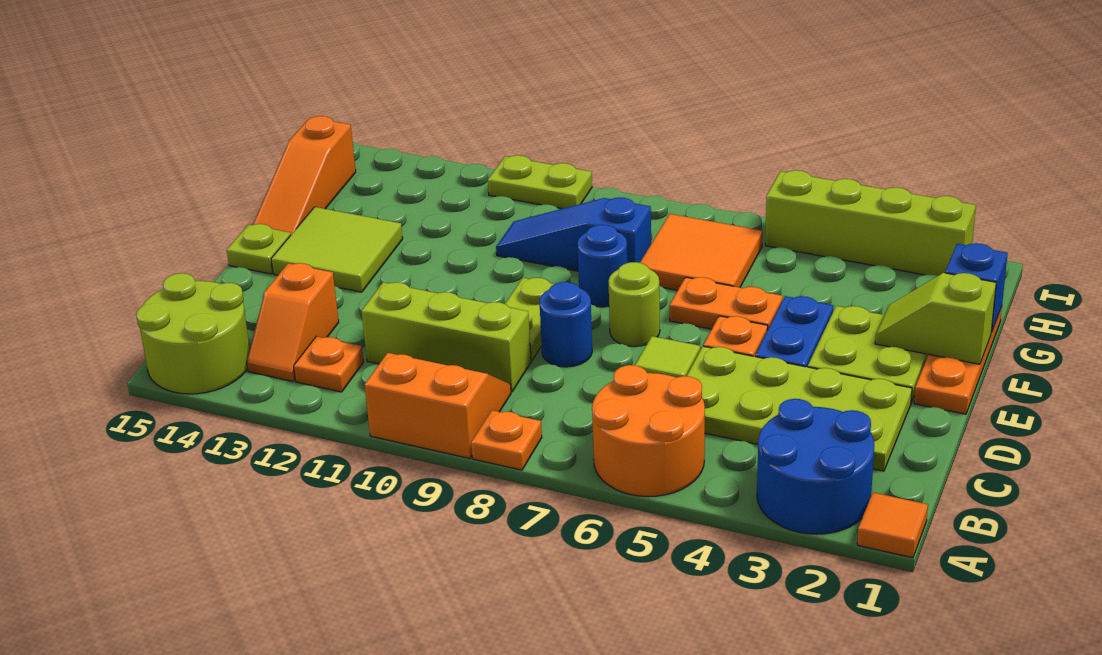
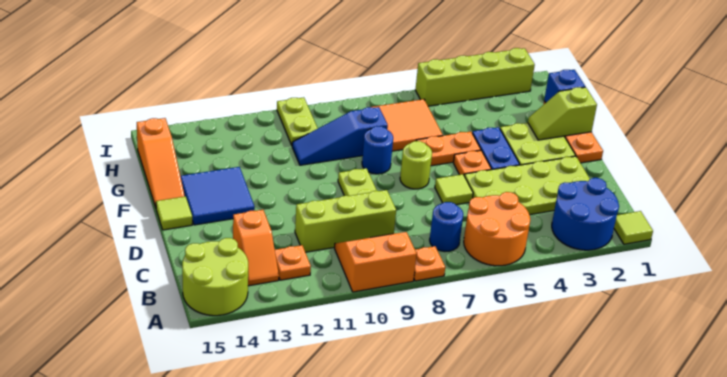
orange 1x1 tile [857,493,928,558] -> lime 1x1 tile [614,211,653,244]
blue 1x1 round brick [539,282,592,367] -> blue 1x1 round brick moved to [430,202,463,251]
lime 2x2 tile [271,207,403,292] -> blue 2x2 tile [181,167,255,225]
lime 1x1 plate [227,224,291,274] -> lime 1x1 tile [156,196,192,230]
lime 1x2 plate [488,155,592,209] -> lime 1x2 plate turned to [277,97,318,145]

